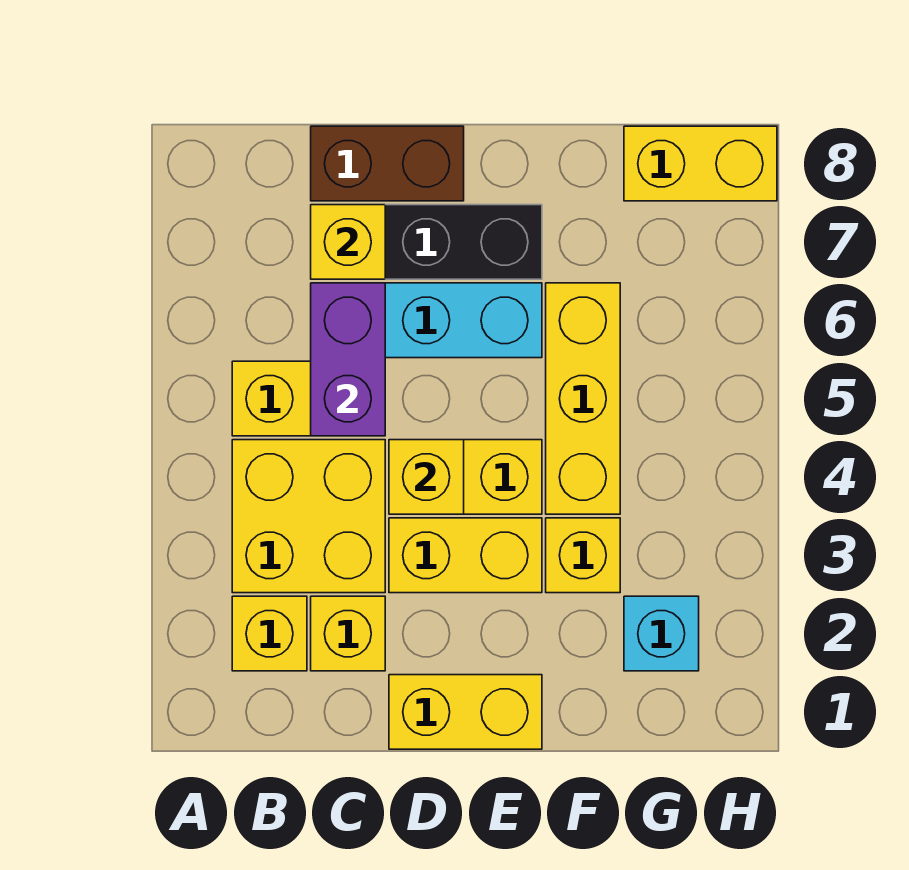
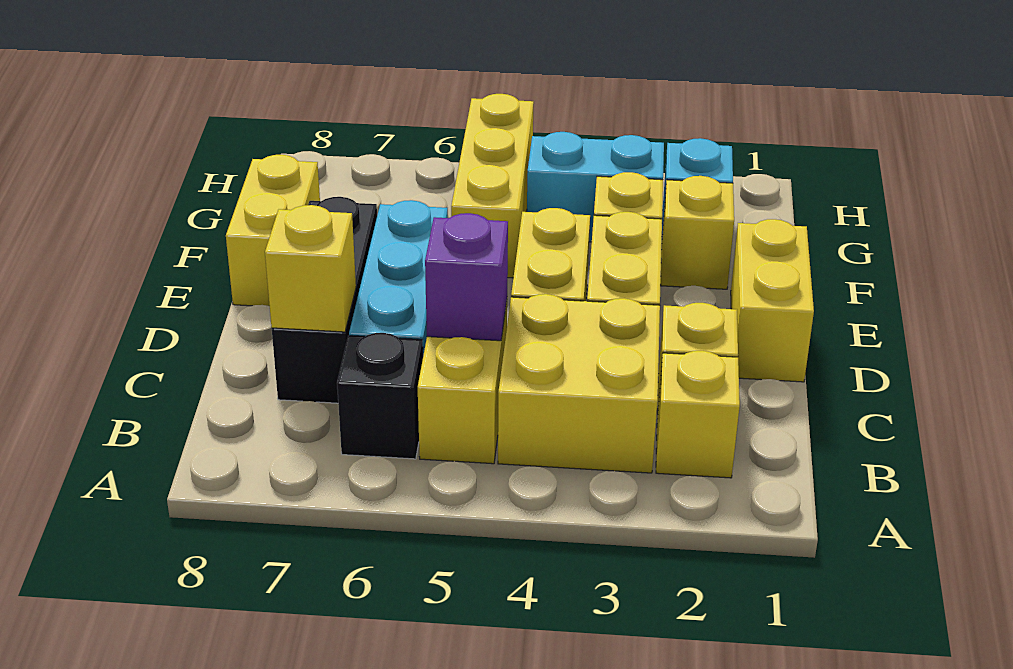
none -> black 1x1 brick [337,333,423,459]
purple 1x2 brick [311,283,385,436] -> purple 1x1 brick [425,213,508,341]
brown 1x2 brick [311,126,464,201] -> none
yellow 1x1 brick [389,440,464,514] -> yellow 1x1 brick moved to [661,176,734,289]
yellow 1x3 brick [546,283,620,514] -> yellow 1x3 brick turned to [451,94,534,278]
none -> cyan 1x2 brick [527,132,664,242]
yellow 1x2 brick [624,126,777,201] -> yellow 1x2 brick moved to [226,155,320,306]

